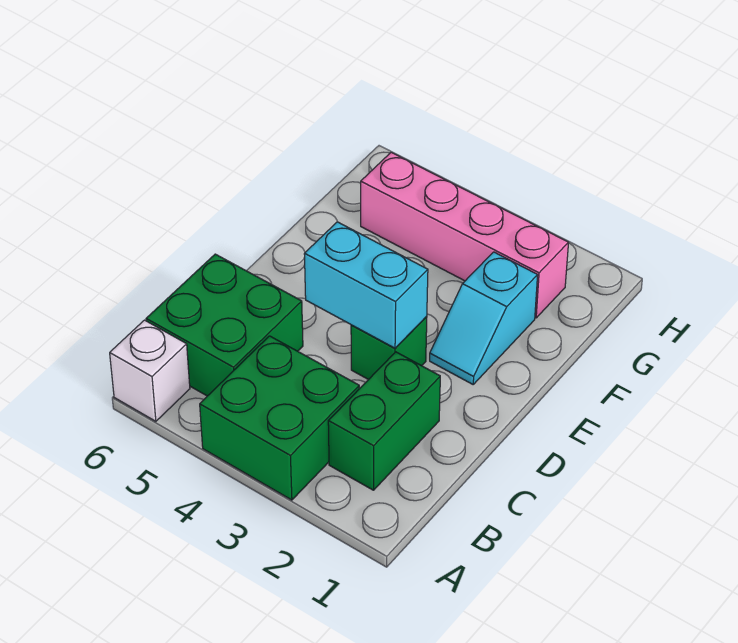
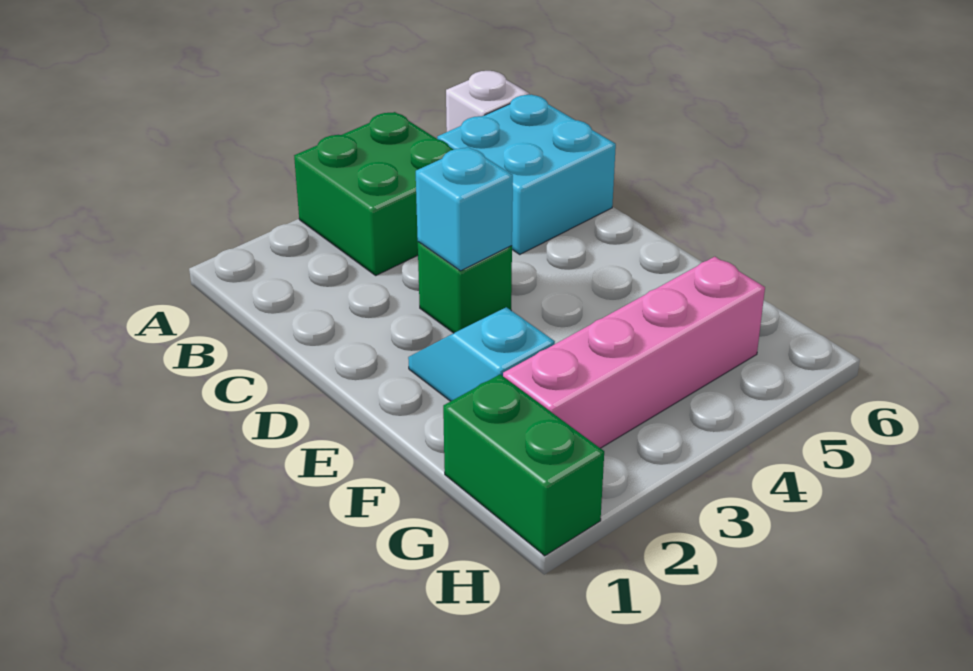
green 1x2 brick [328,352,440,490] -> green 1x2 brick moved to [443,375,604,556]
green 2x2 brick [146,254,303,396] -> cyan 2x2 brick [437,94,616,254]
cyan 1x2 brick [304,222,428,348] -> cyan 1x1 brick [416,147,513,271]

